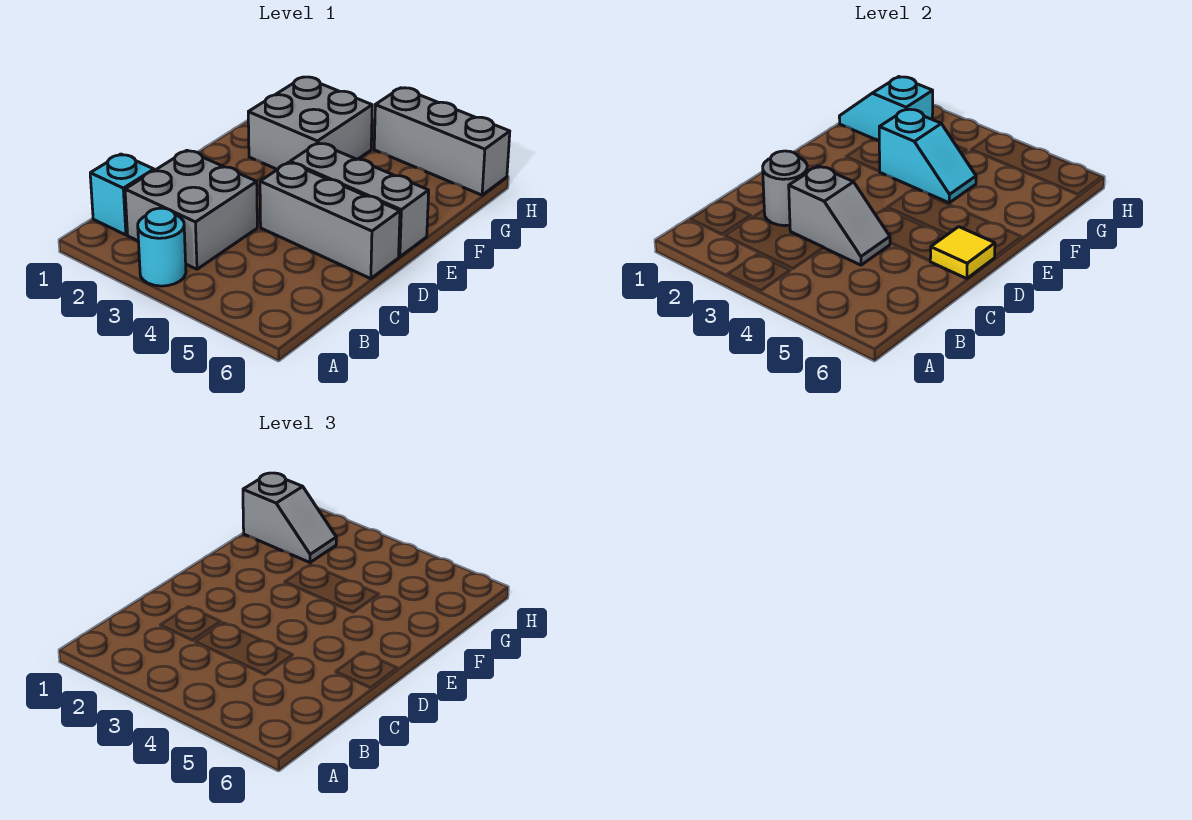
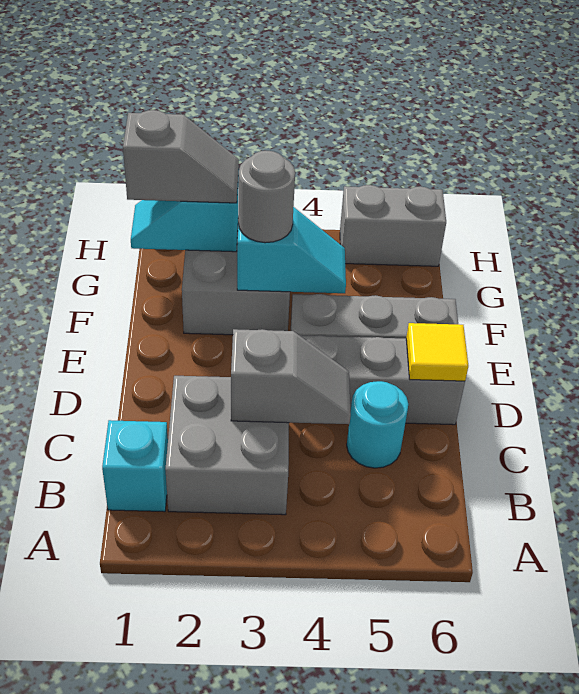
cyan 1x1 round brick [138,208,186,286] -> cyan 1x1 round brick moved to [347,381,408,468]
grey 1x1 round brick [763,151,807,226] -> grey 1x1 round brick moved to [238,151,295,243]
grey 1x3 brick [374,88,510,195] -> grey 1x2 brick [340,185,446,266]

